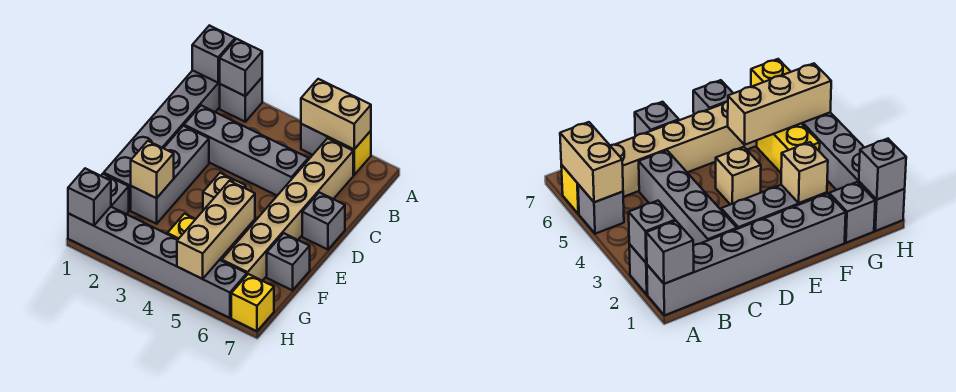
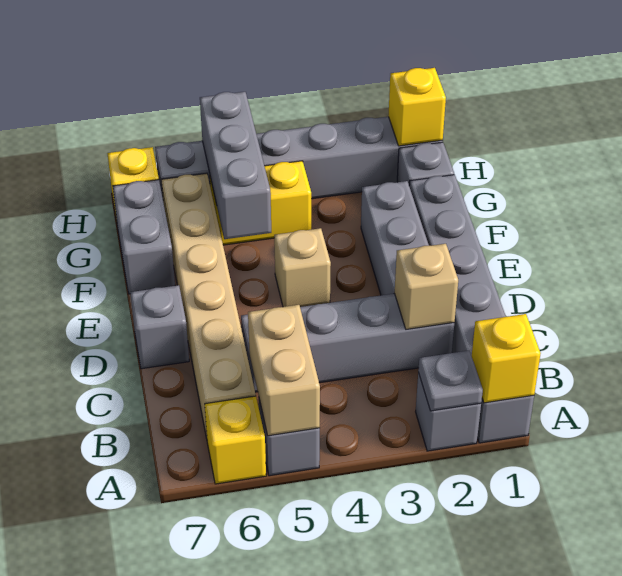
grey 1x1 brick [192,25,235,83] -> yellow 1x1 brick [472,314,541,403]
grey 1x1 brick [220,39,262,96] -> grey 1x1 plate [418,351,483,411]
tan 1x2 brick [301,79,371,149] -> tan 1x2 brick turned to [248,305,320,436]
tan 1x1 brick [131,141,174,198] -> tan 1x1 brick moved to [395,244,458,329]
tan 1x3 brick [177,181,255,279] -> grey 1x3 brick [200,92,271,239]
grey 1x1 brick [267,233,310,290] -> grey 1x2 brick [113,180,175,294]
grey 1x1 brick [68,168,111,226] -> yellow 1x1 brick [388,68,446,146]

